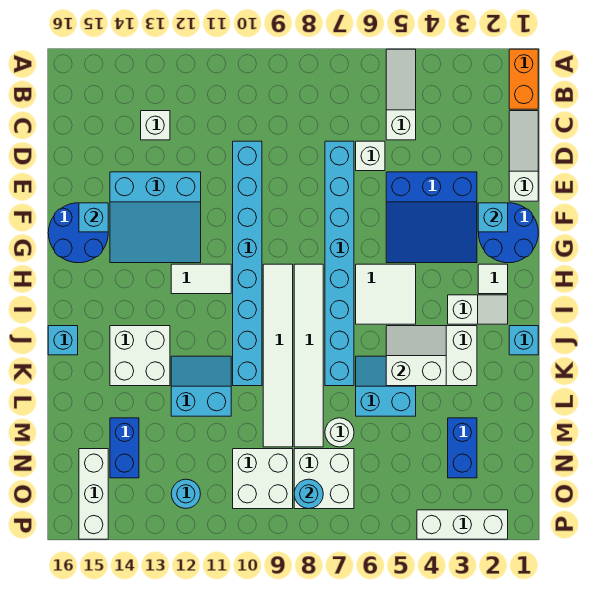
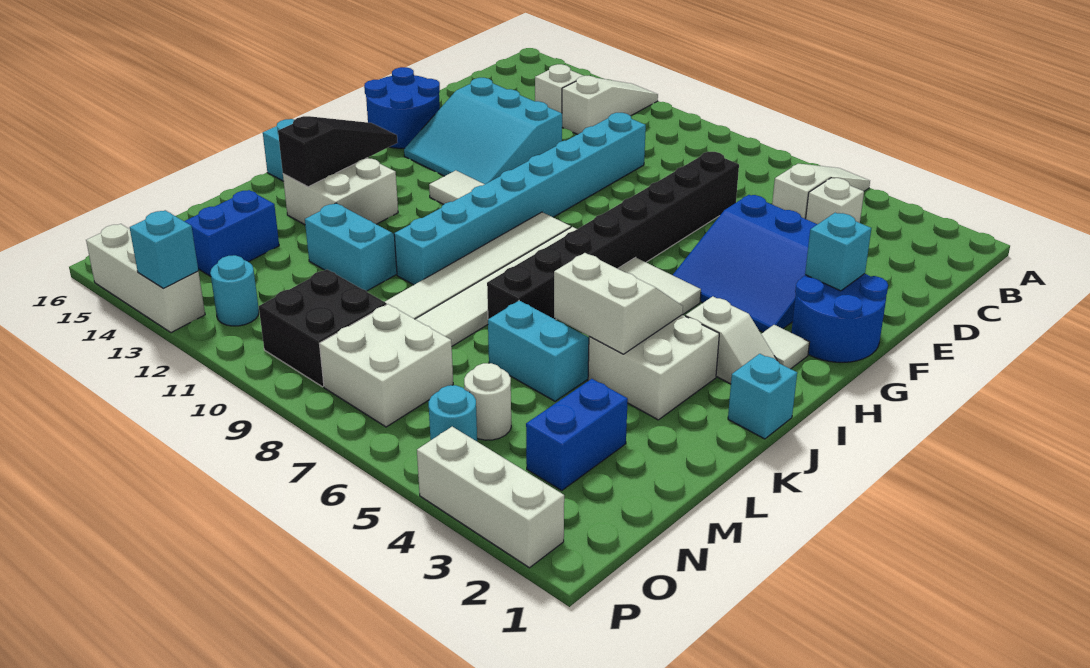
orange 1x2 brick [509,49,538,109] -> none
white 1x3 slope [509,111,538,201] -> white 1x3 slope moved to [562,76,658,134]
white 1x1 brick [356,141,385,171] -> white 1x1 brick moved to [806,178,864,224]
cyan 1x8 brick [325,141,354,386] -> black 1x8 brick [487,152,739,320]
cyan 1x1 brick [79,203,108,232] -> cyan 1x1 brick moved to [130,210,198,288]
none -> black 1x3 slope [278,116,398,187]
white 1x1 round brick [325,418,354,447] -> white 1x1 round brick moved to [464,363,511,440]
white 2x2 brick [233,449,293,509] -> black 2x2 brick [259,269,387,387]
white 1x3 brick [79,449,108,539] -> white 1x3 brick turned to [86,224,205,333]
cyan 1x1 round brick [294,479,323,509] -> cyan 1x1 round brick moved to [429,385,477,441]

